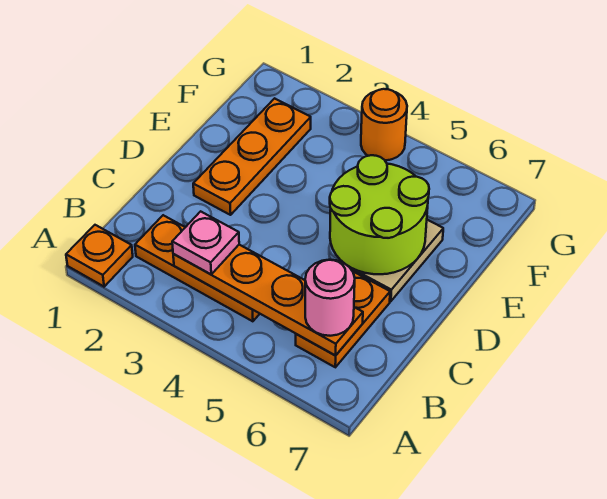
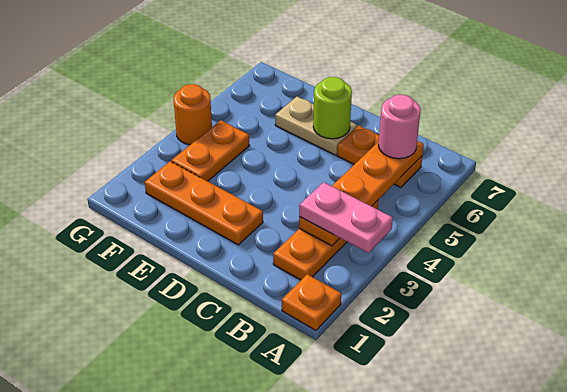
pink 1x1 plate [172,211,239,274] -> pink 1x2 plate [299,182,393,253]
lime 2x2 round brick [330,155,429,274] -> lime 1x1 round brick [313,77,352,139]
none -> orange 1x2 plate [171,120,250,181]

